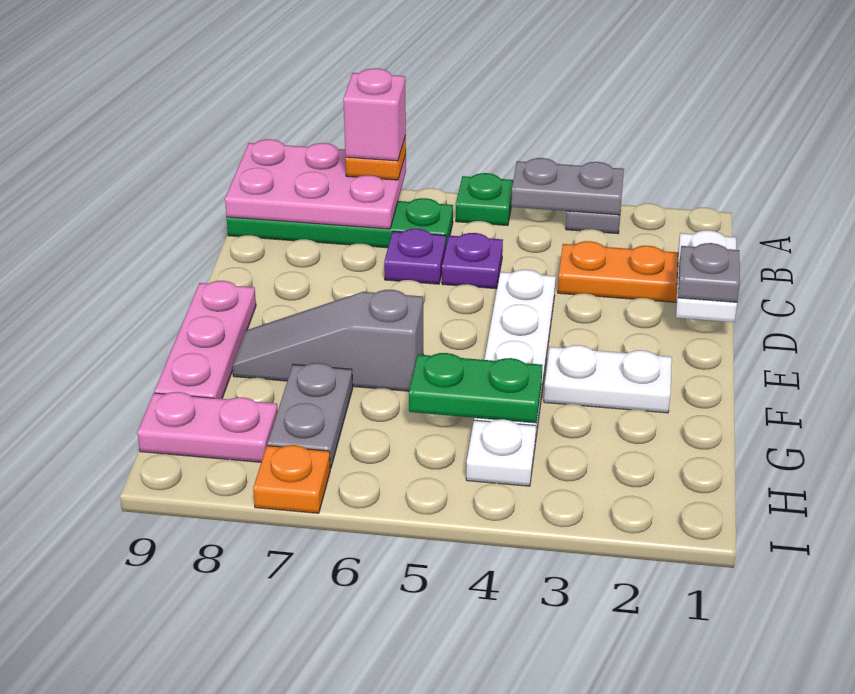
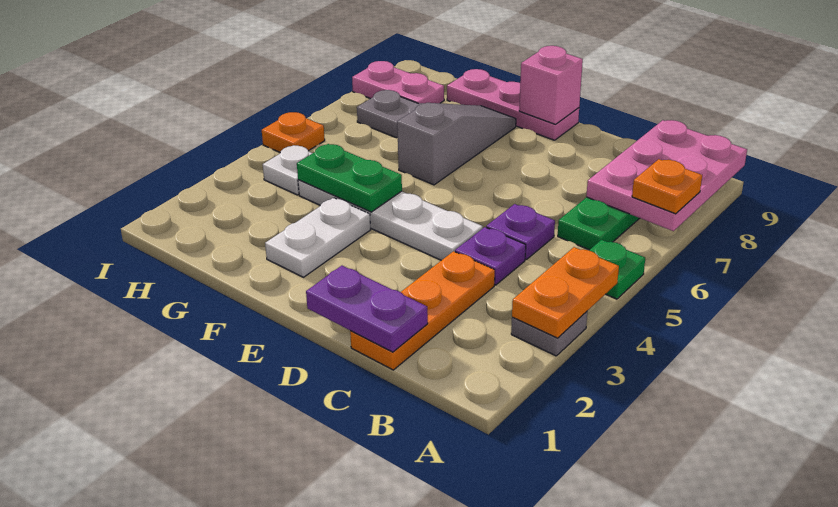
grey 1x2 plate [511,158,624,215] -> orange 1x2 plate [512,247,619,338]
pink 1x1 brick [344,68,406,161] -> pink 1x1 brick moved to [519,46,583,124]
white 1x2 plate [676,230,737,322] -> purple 1x2 plate [306,266,428,352]
purple 1x1 plate [384,229,446,284] -> purple 1x1 plate moved to [455,227,526,285]
grey 1x1 plate [678,243,740,302] -> none
green 1x2 plate [409,353,543,423] -> green 1x2 plate turned to [297,144,402,212]
pink 1x2 plate [137,392,278,462] -> pink 1x2 plate turned to [352,61,444,104]
orange 1x1 plate [253,445,330,513] -> orange 1x1 plate moved to [262,112,325,152]

